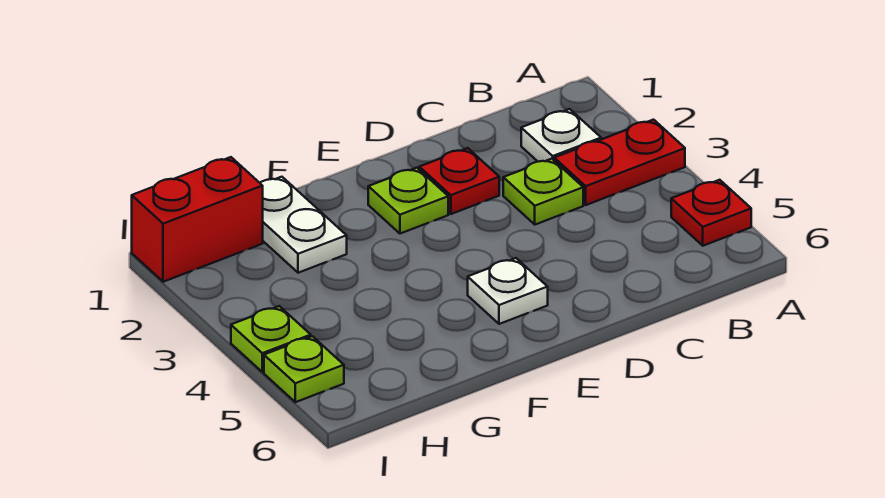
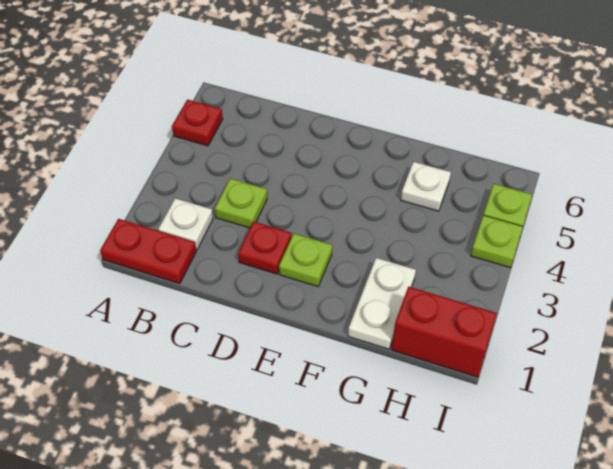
red 1x2 plate [554,120,685,205] -> red 1x2 plate moved to [100,219,196,284]
white 1x1 plate [468,258,548,324] -> white 1x1 plate moved to [401,162,451,211]

